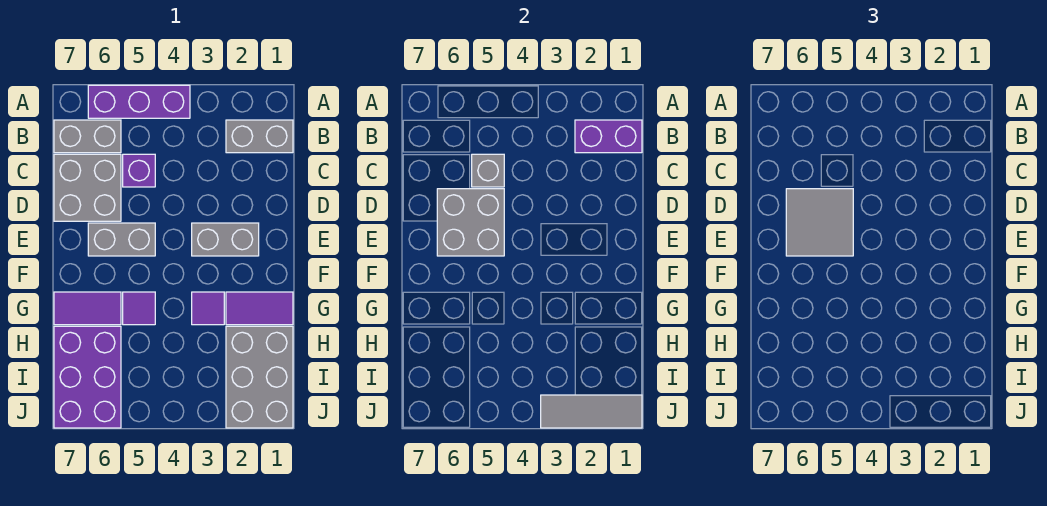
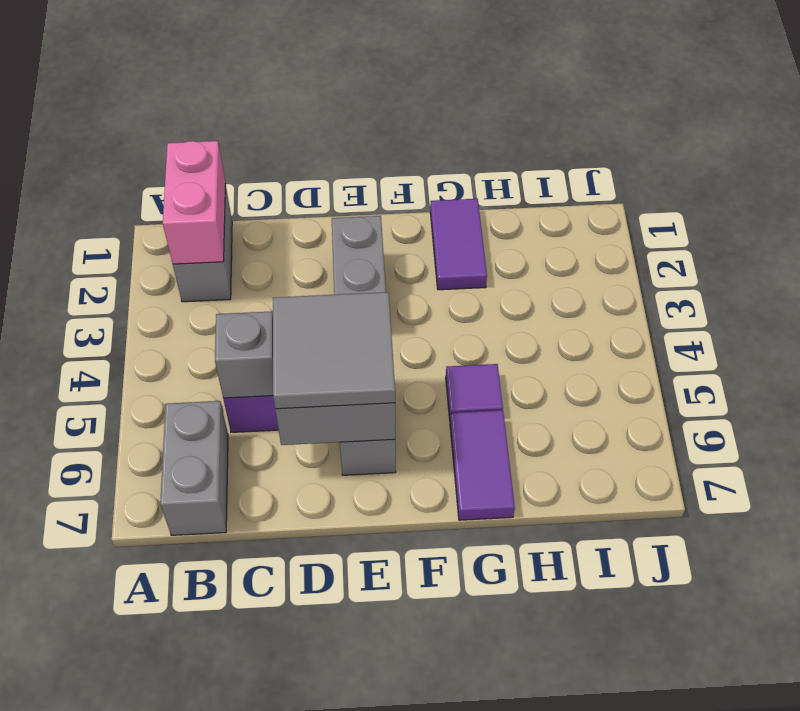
purple 1x3 brick [88,85,190,118] -> none
purple 1x2 brick [575,120,642,153] -> pink 1x2 brick [163,141,225,264]
grey 2x2 brick [54,154,121,221] -> none
purple 1x1 tile [192,292,224,325] -> none
grey 2x3 brick [226,326,293,428] -> none
purple 2x3 brick [54,326,121,428] -> none
grey 1x3 tile [541,395,642,428] -> none

